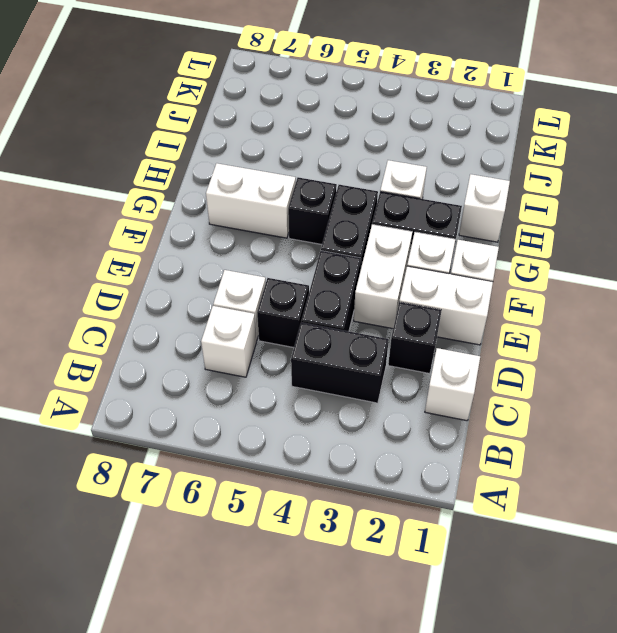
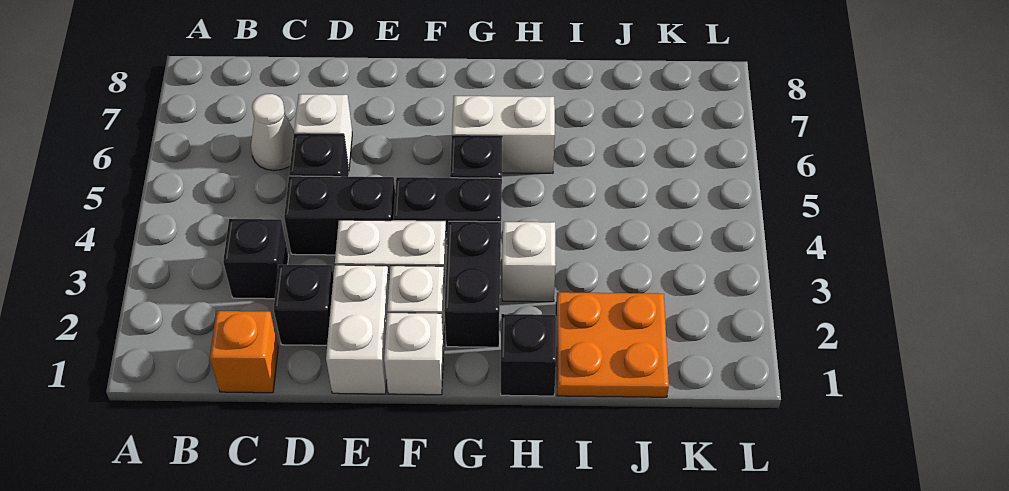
white 1x1 brick [425,348,480,421] -> orange 1x1 brick [210,311,278,393]
black 1x2 brick [291,323,389,403] -> black 1x1 brick [223,219,289,299]
white 1x1 brick [201,306,256,377] -> white 1x1 cone [251,94,294,170]
white 1x2 brick [206,163,296,238] -> white 1x2 brick turned to [452,96,555,173]
white 1x1 brick [459,174,510,242] -> black 1x1 brick [501,314,556,396]
none -> orange 2x2 plate [556,292,669,397]

